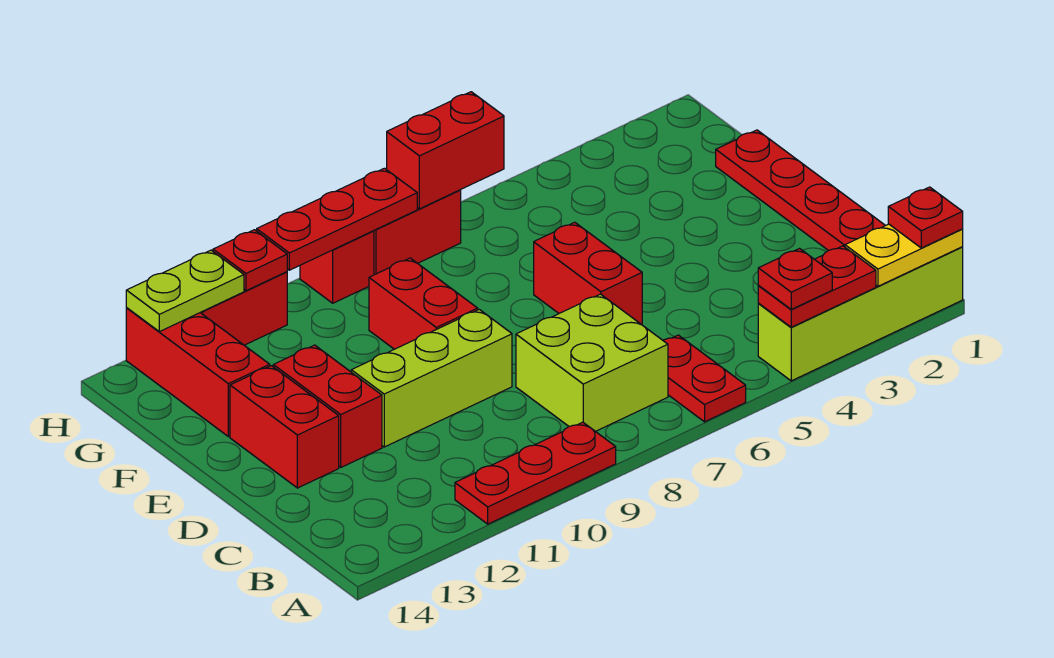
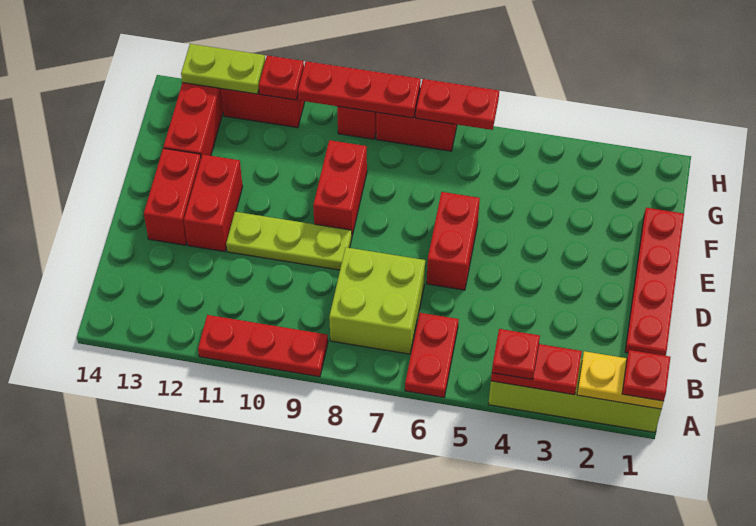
lime 1x3 brick [351,309,512,447] -> lime 1x3 plate [226,212,352,270]
red 1x2 brick [387,92,504,209] -> red 1x2 plate [416,79,499,130]

